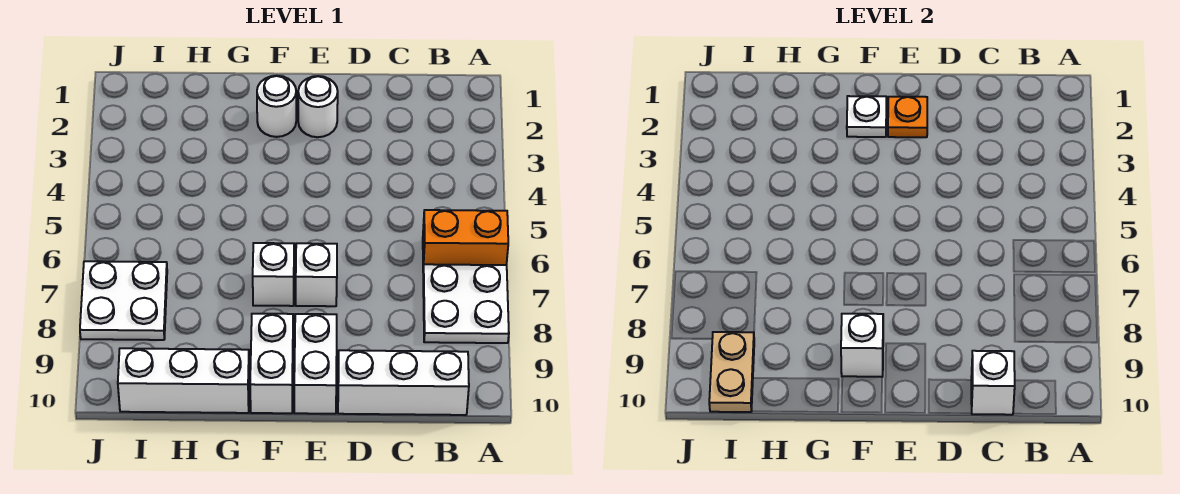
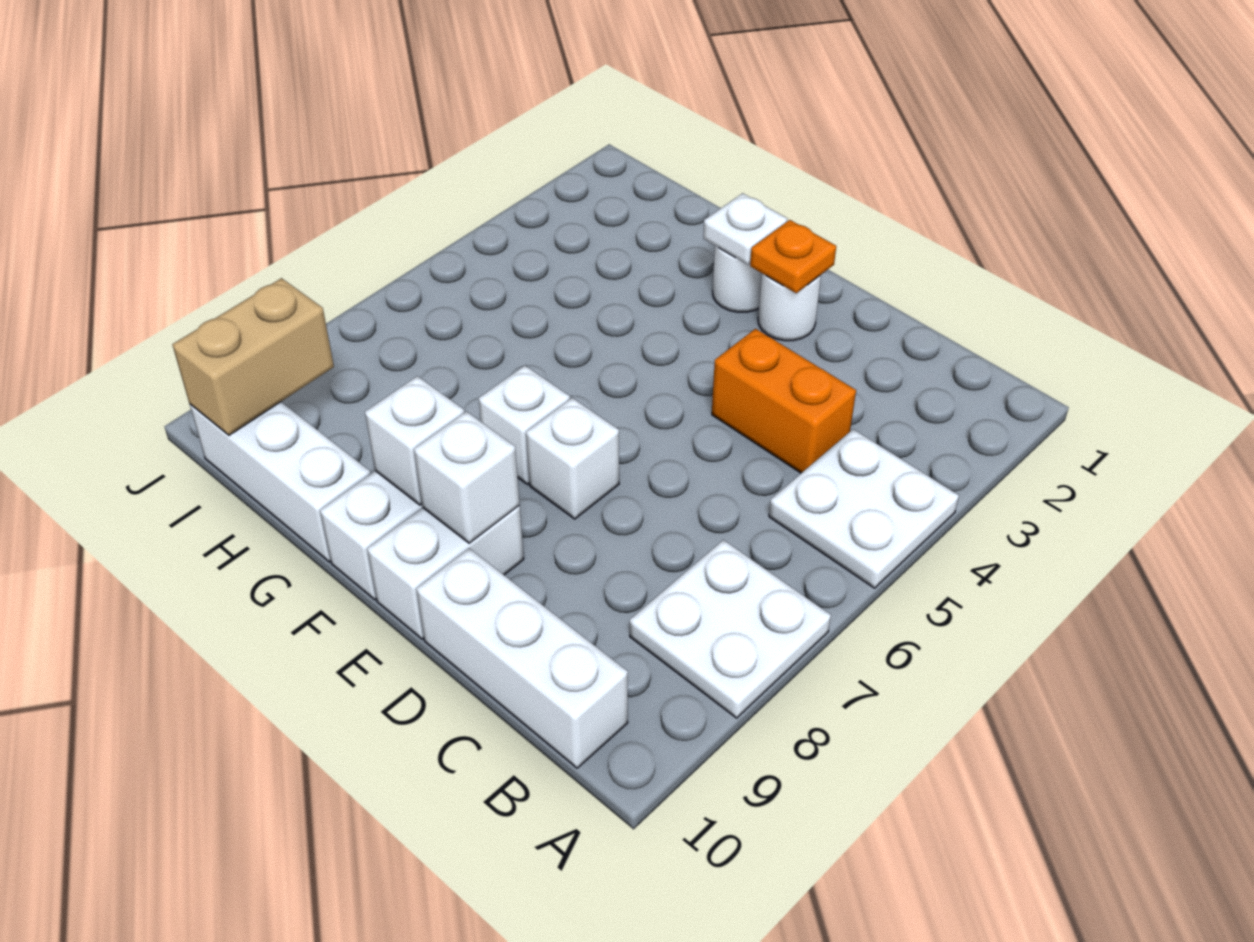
orange 1x2 brick [423,210,508,268] -> orange 1x2 brick moved to [712,329,856,473]
white 1x1 brick [971,351,1015,415] -> white 1x1 brick moved to [414,411,520,543]
white 2x2 plate [80,261,167,340] -> white 2x2 plate moved to [769,429,959,588]
tan 1x2 plate [709,332,754,412] -> tan 1x2 brick [172,278,334,435]

